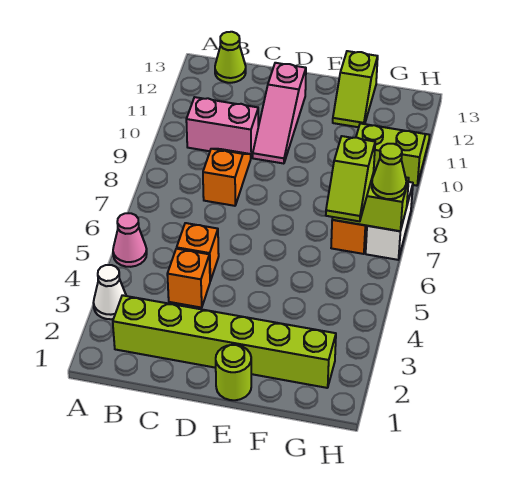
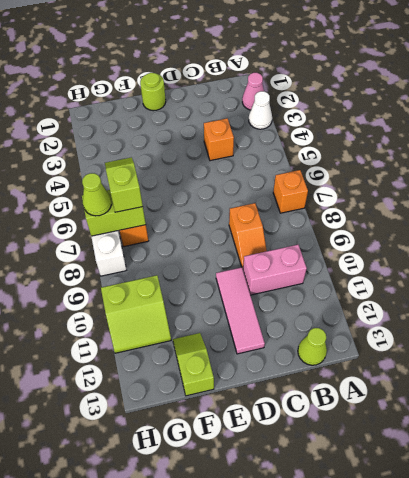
pink 1x1 cone [113,213,147,267] -> pink 1x1 cone moved to [242,73,264,110]
lime 1x6 brick [113,295,336,388] -> none
orange 1x1 brick [177,223,219,281] -> orange 1x1 brick moved to [273,170,308,213]
pink 1x3 slope [253,63,306,164] -> pink 1x3 tile [216,267,265,354]

